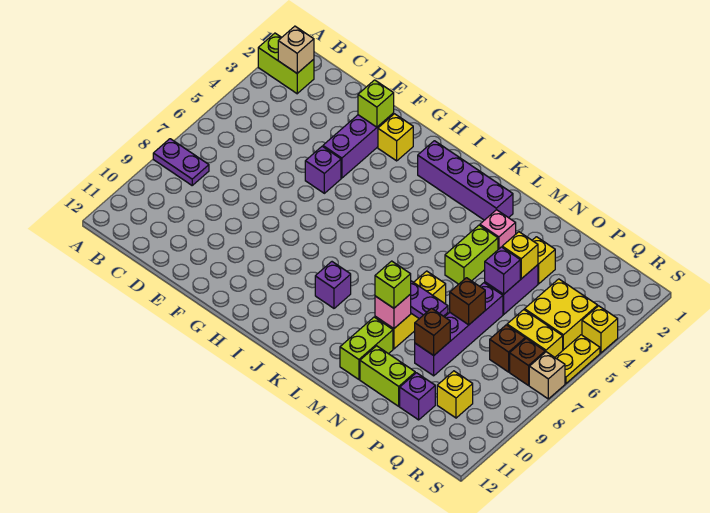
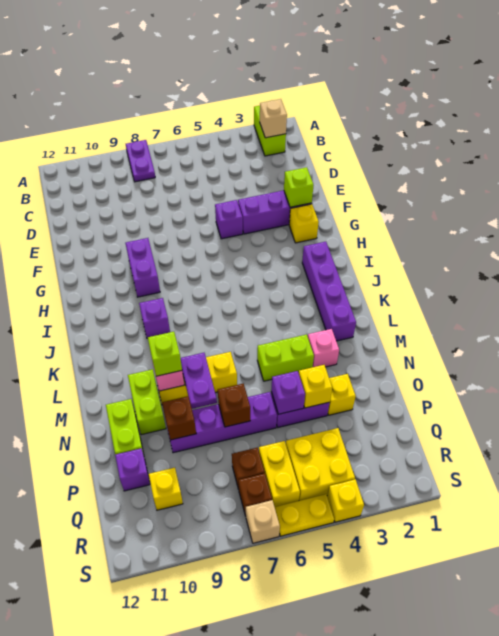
none -> purple 1x2 brick [125,238,160,297]
lime 1x2 brick [340,317,393,379] -> lime 1x2 brick turned to [128,369,166,435]

